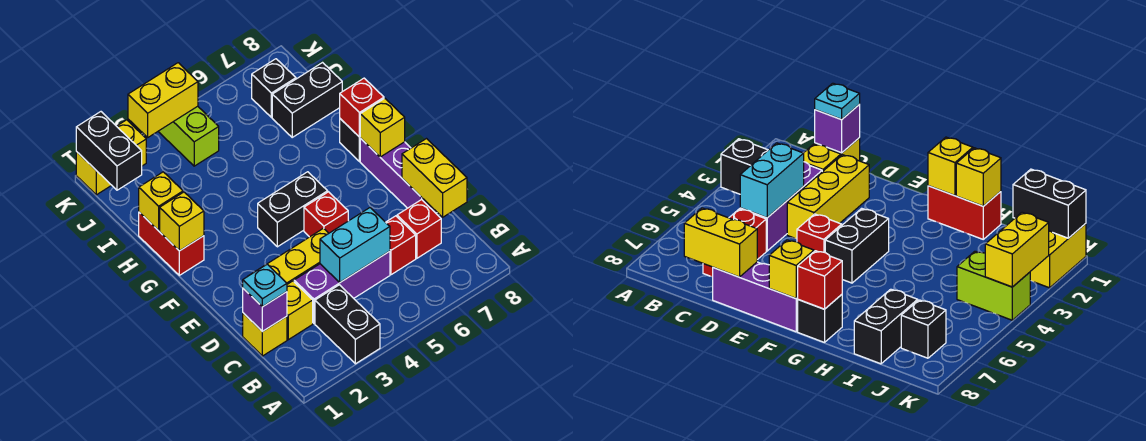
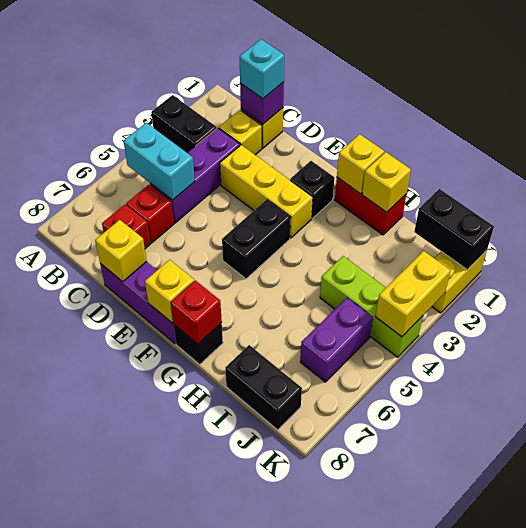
cyan 1x1 plate [243,264,287,307] -> cyan 1x1 brick [240,39,284,99]
cyan 1x2 brick [320,208,390,282] -> cyan 1x2 brick turned to [124,123,195,200]
yellow 1x2 brick [402,139,467,217] -> yellow 1x1 brick [95,220,147,282]
yellow 1x3 brick [253,228,329,284] -> yellow 1x3 brick turned to [220,145,313,238]
red 1x1 brick [304,192,348,237] -> none
black 1x2 brick [272,63,342,137] -> black 1x2 brick turned to [225,345,302,430]
lime 1x2 brick [158,106,219,166] -> lime 1x3 brick [320,256,423,357]
none -> purple 1x2 brick [300,298,373,382]
black 1x1 brick [252,59,296,117] -> black 1x1 brick moved to [290,161,334,218]

